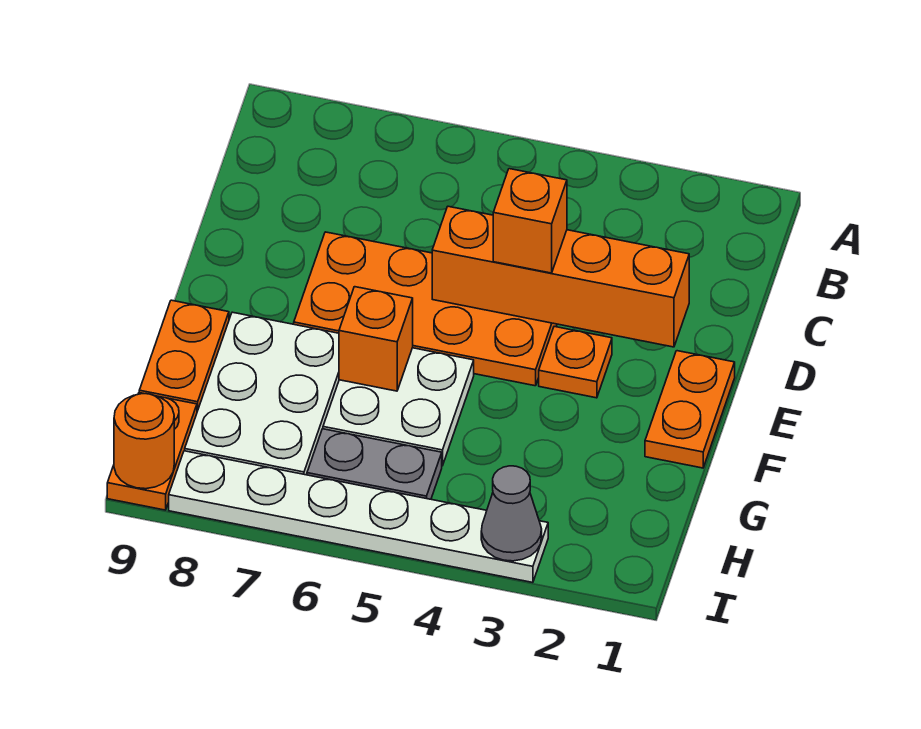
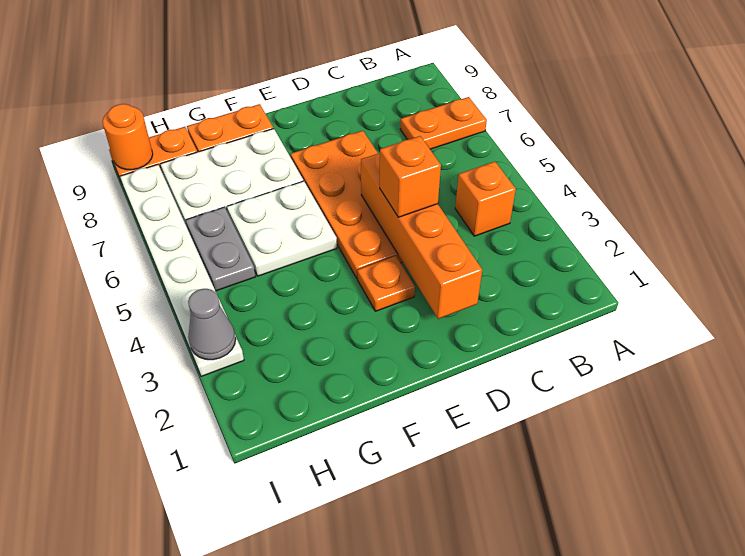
orange 1x2 plate [645,351,735,468] -> orange 1x2 plate moved to [400,97,487,149]
orange 1x1 brick [339,287,413,391] -> orange 1x1 brick moved to [455,162,516,236]

